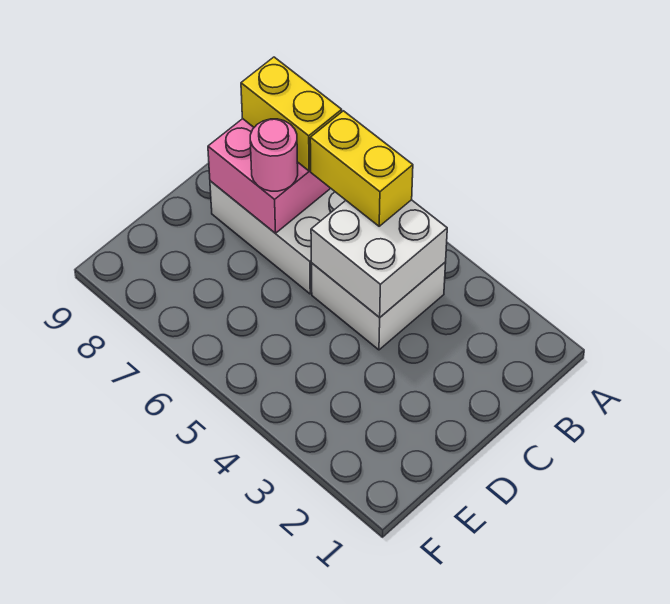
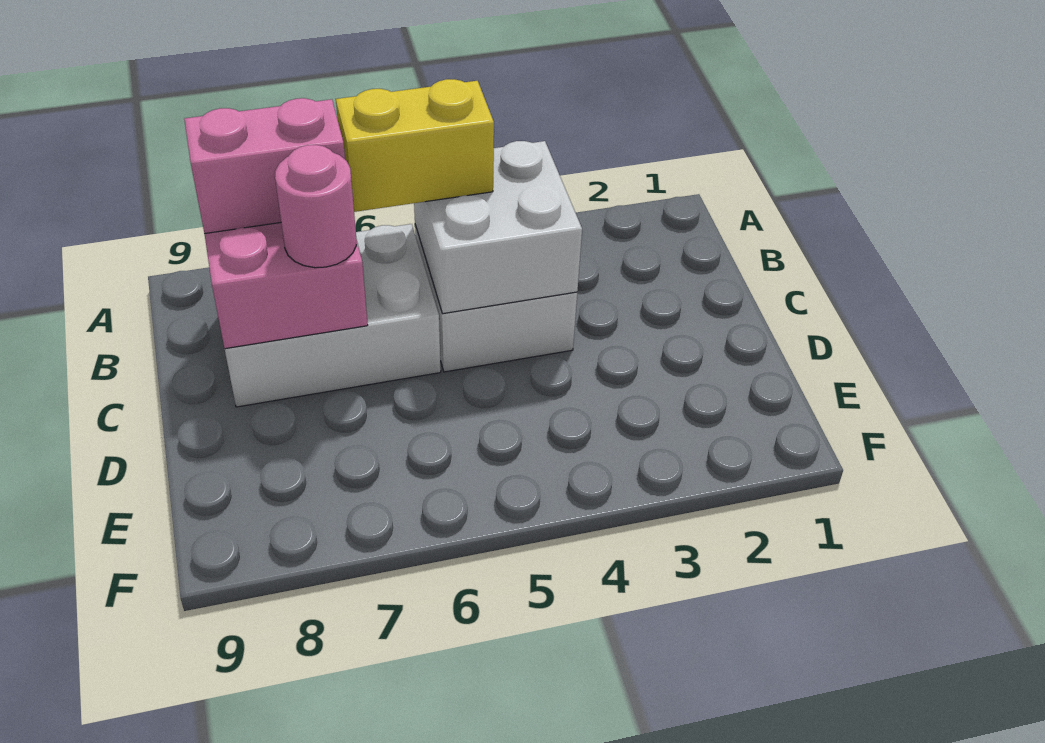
yellow 1x2 brick [241,57,342,171] -> pink 1x2 brick [184,98,345,234]

